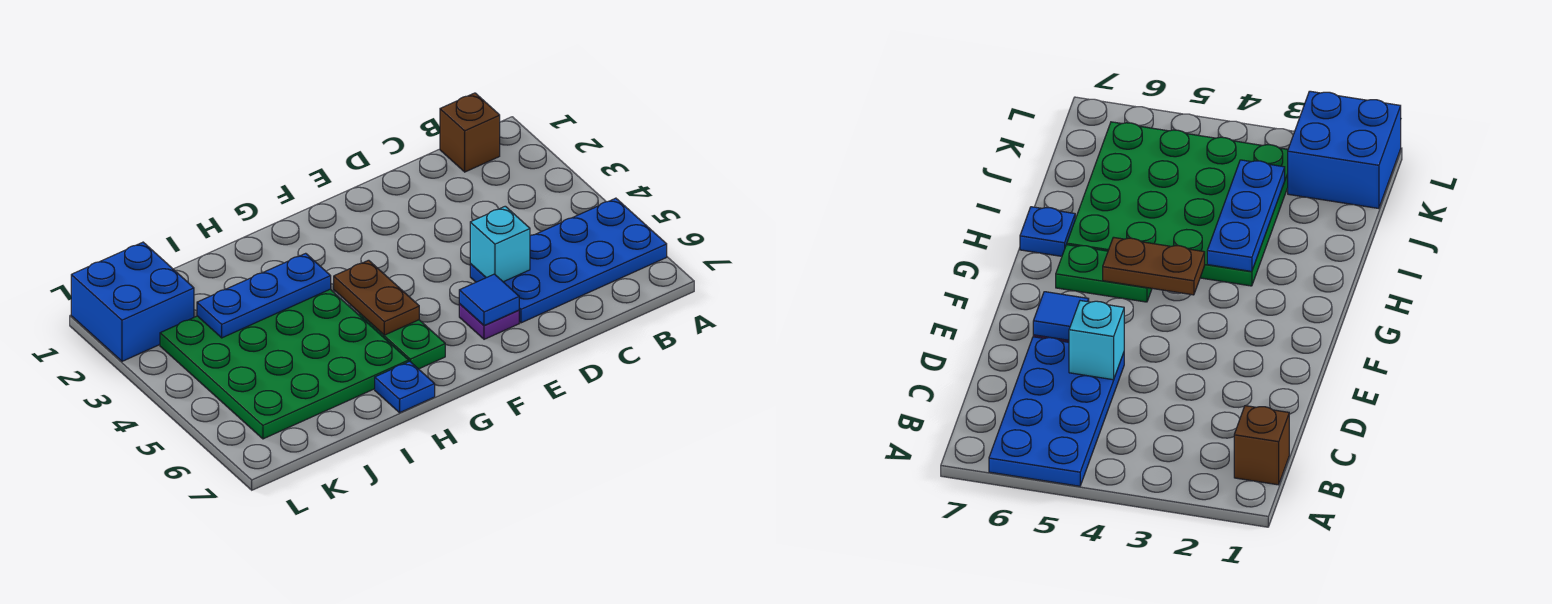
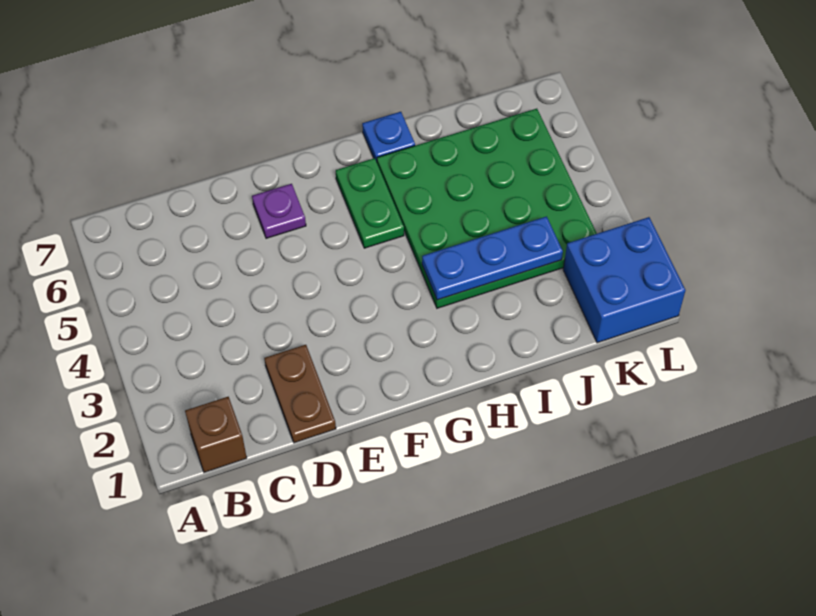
blue 2x4 plate [470,198,667,323] -> none
cyan 1x1 brick [470,206,530,282] -> none
blue 1x1 tile [459,274,519,326] -> none
brown 1x2 plate [334,260,419,335] -> brown 1x2 plate moved to [264,345,336,443]

